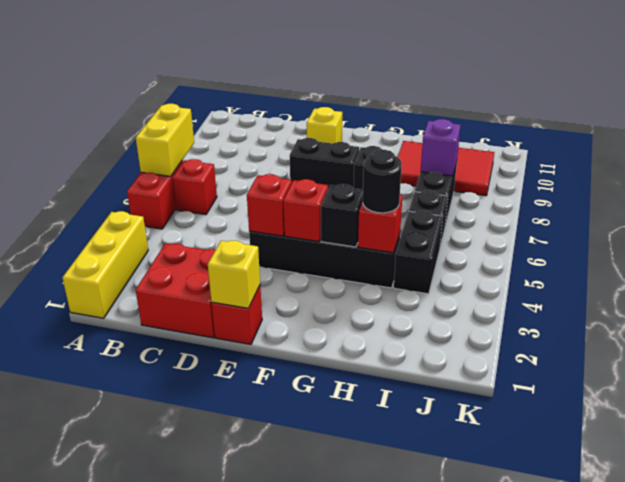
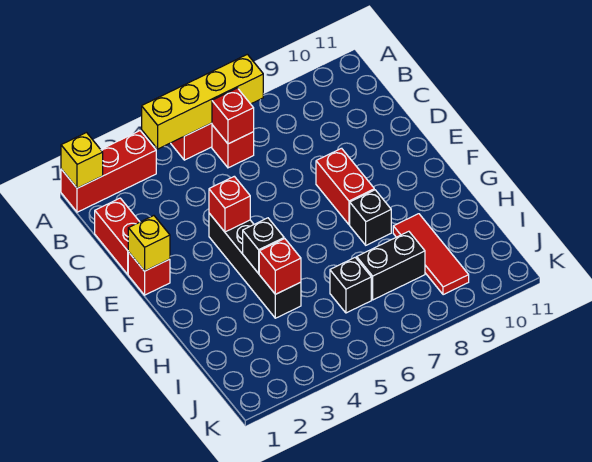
yellow 1x3 brick [62,211,148,318] -> red 1x3 brick [61,131,156,212]
yellow 1x2 brick [136,104,194,176] -> yellow 1x4 brick [142,54,263,149]
red 2x2 brick [136,244,215,338] -> red 1x2 brick [95,198,139,274]
black 1x2 brick [290,138,359,188] -> red 1x2 brick [316,148,374,225]
yellow 1x1 brick [307,107,342,144] -> yellow 1x1 brick moved to [61,133,103,188]
red 1x1 brick [284,179,328,241] -> red 1x1 brick moved to [212,88,254,144]
black 1x1 round brick [363,150,402,213] -> none
red 2x3 tile [398,141,494,196] -> red 1x3 tile [393,214,469,295]
black 1x2 brick [394,211,443,294] -> none
purple 1x1 brick [421,119,461,176] -> none

